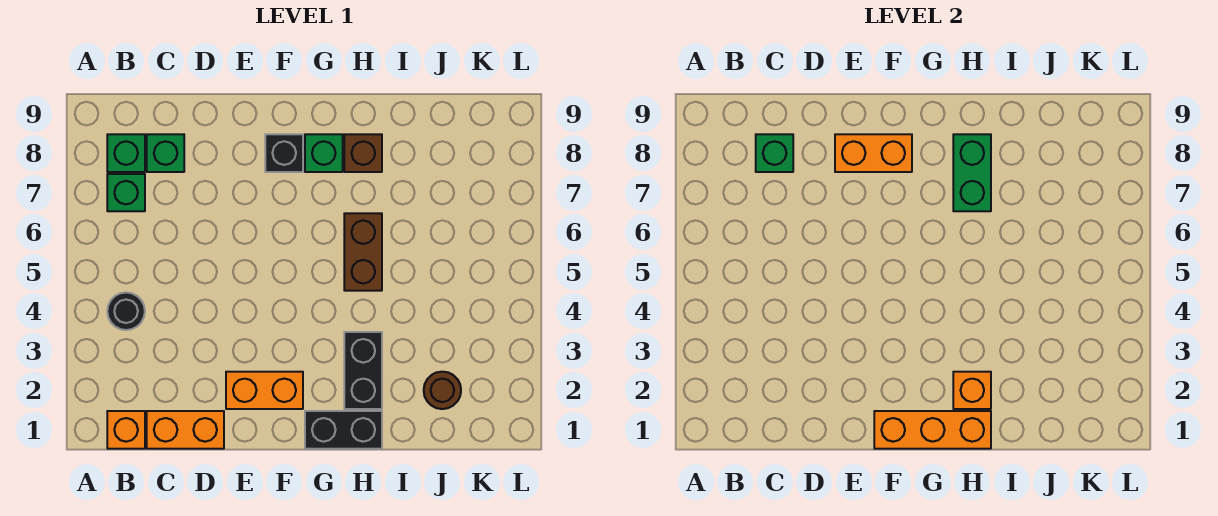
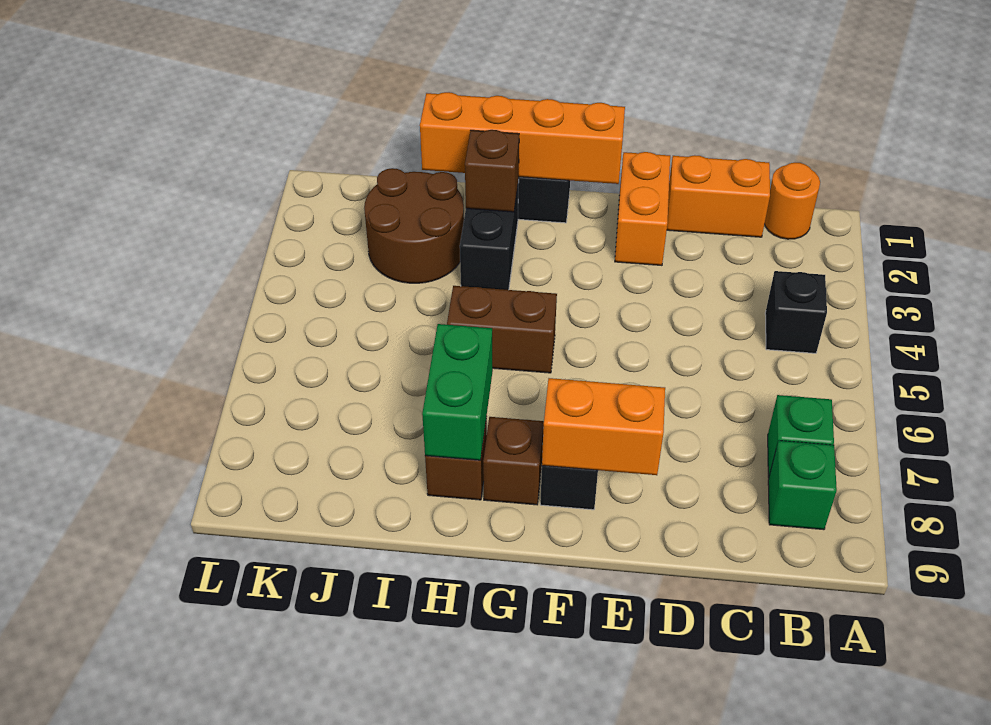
orange 1x1 brick [107,411,145,449] -> orange 1x1 round brick [765,163,820,239]
black 1x1 round brick [107,293,145,330] -> black 1x1 brick [765,271,827,353]
green 1x1 brick [147,134,184,172] -> none
green 1x1 brick [756,134,793,172] -> none
orange 1x2 brick [226,372,303,409] -> orange 1x2 brick turned to [615,152,670,265]
orange 1x3 brick [874,411,991,449] -> orange 1x4 brick [420,92,625,184]
green 1x1 brick [305,134,343,172] -> brown 1x1 brick [483,417,544,505]
orange 1x1 brick [953,372,991,409] -> brown 1x1 brick [465,130,519,212]
brown 1x2 brick [344,213,382,291] -> brown 1x2 brick turned to [447,286,557,373]
brown 1x1 round brick [424,372,461,409] -> brown 2x2 round brick [364,168,464,283]

